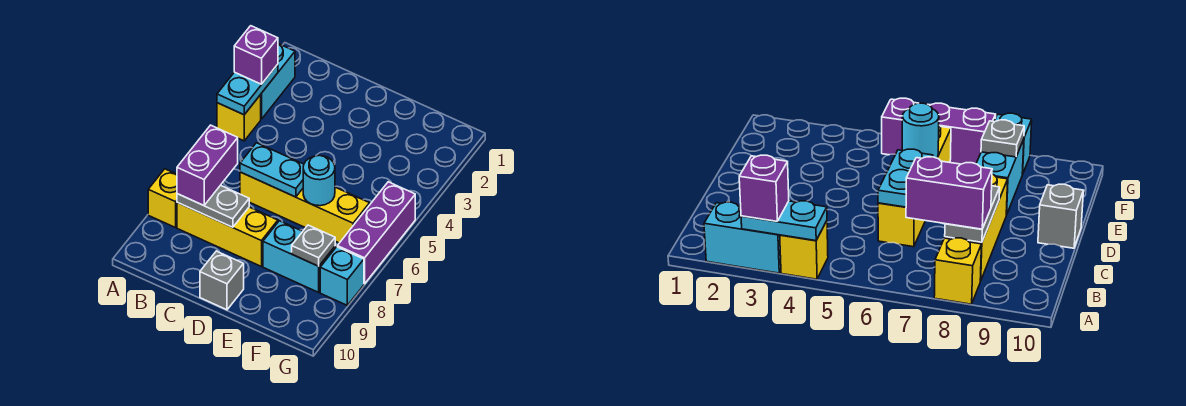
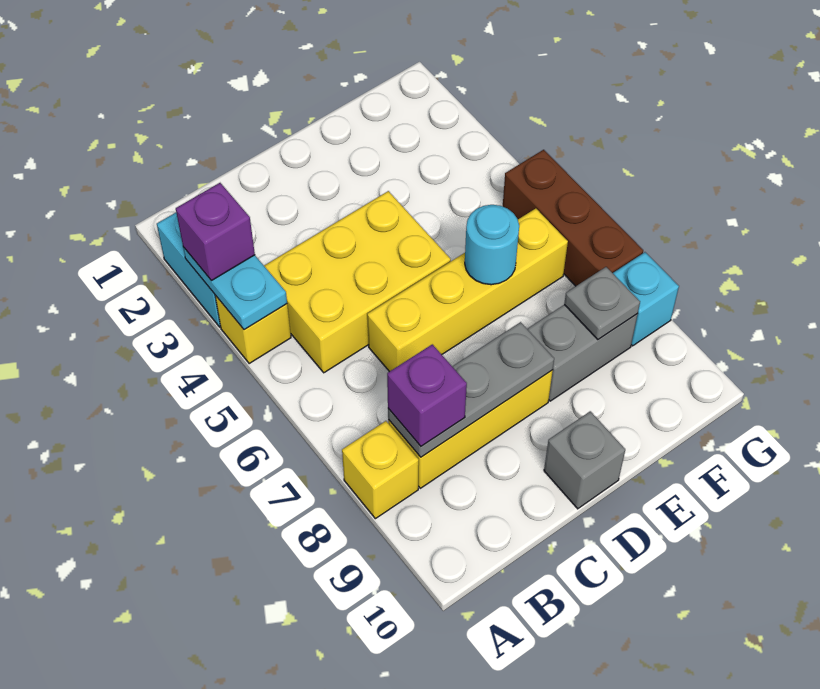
none -> yellow 2x3 brick [264,191,451,373]
purple 1x2 brick [177,125,238,206] -> purple 1x1 brick [387,344,467,446]
grey 1x2 plate [177,185,249,227] -> grey 1x3 plate [388,322,554,457]
cyan 1x2 plate [240,143,304,197] -> none
cyan 1x2 brick [263,221,335,292] -> grey 1x2 brick [528,305,638,401]
purple 1x3 brick [337,182,415,284] -> brown 1x3 brick [503,150,643,286]

